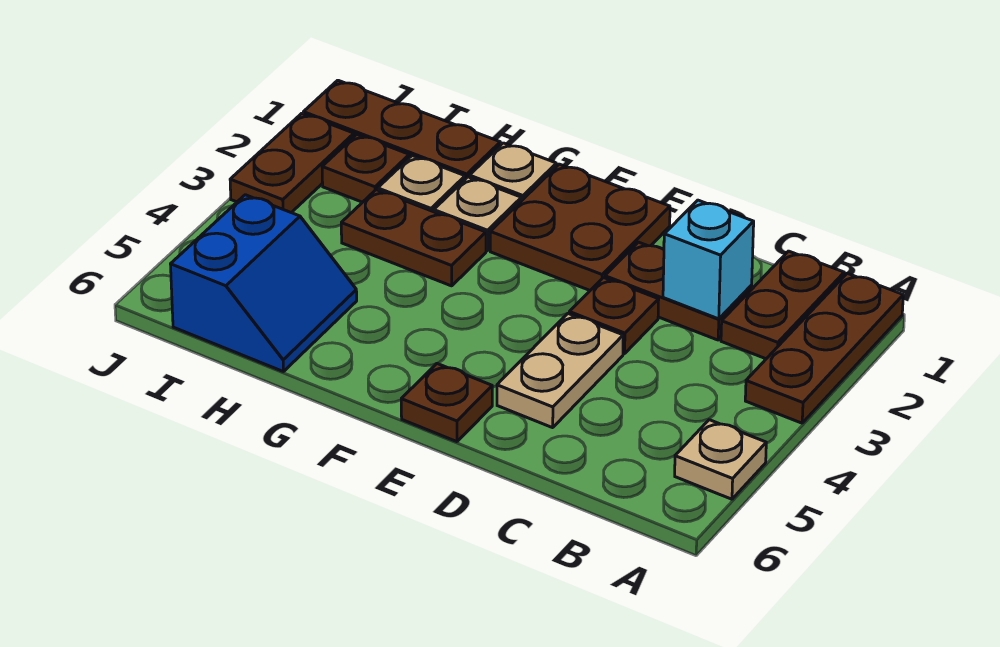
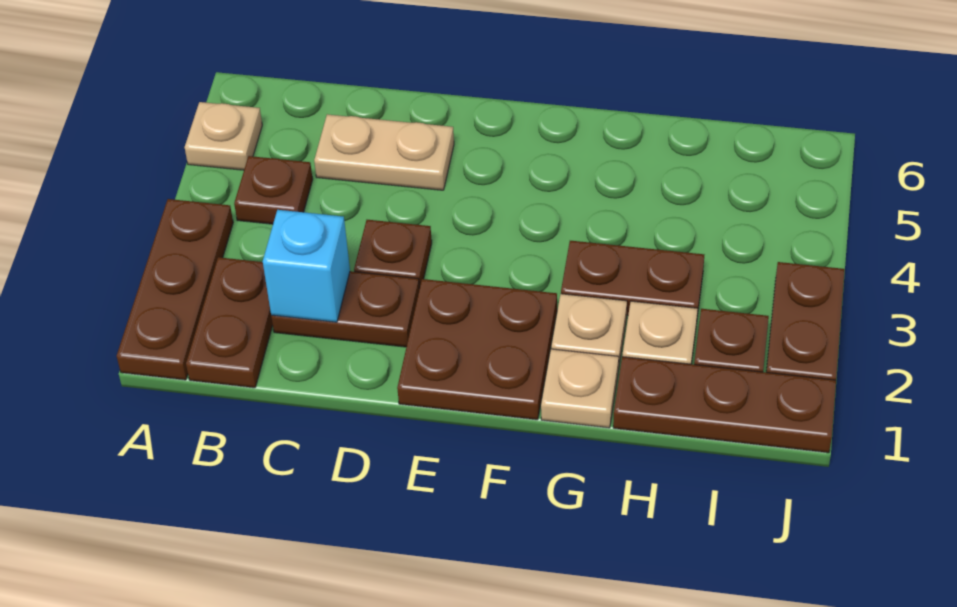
tan 1x2 plate [497,313,623,428] -> tan 1x2 plate turned to [314,114,454,190]
brown 1x1 plate [401,363,492,442] -> brown 1x1 plate moved to [234,156,313,224]
blue 2x2 slope [171,195,357,372] -> none

